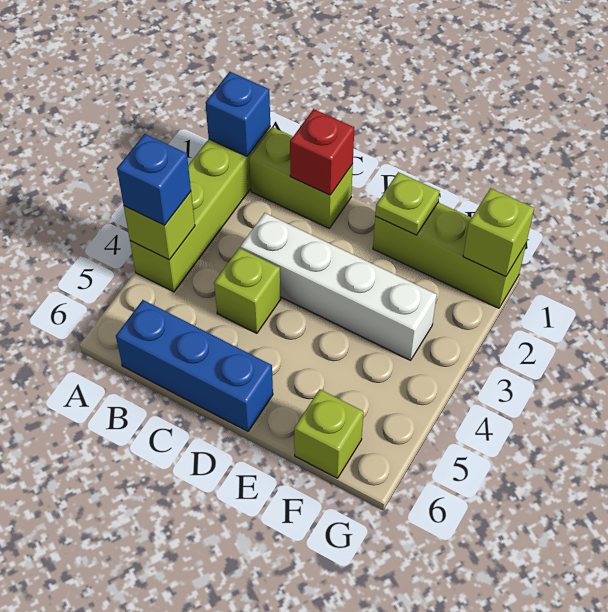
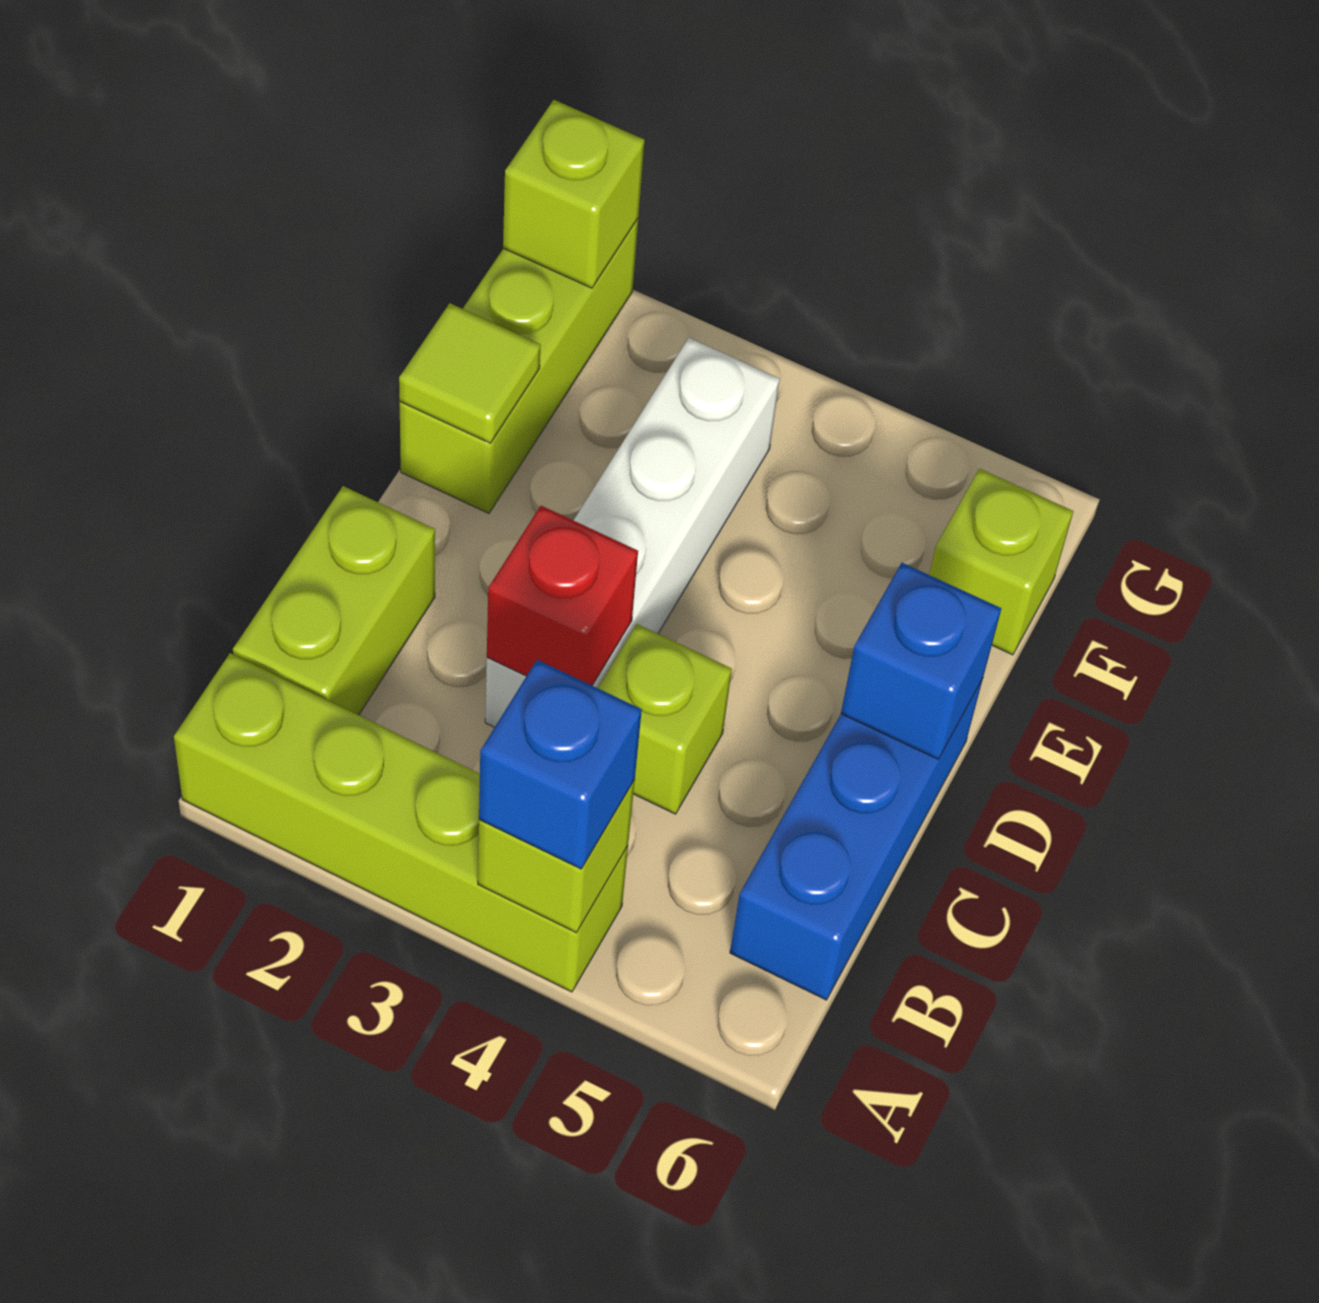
blue 1x1 brick [205,72,270,156] -> blue 1x1 brick moved to [841,563,1001,759]
red 1x1 brick [290,109,354,195] -> red 1x1 brick moved to [487,506,638,685]
lime 1x1 plate [375,172,440,235] -> lime 1x1 tile [399,303,541,443]

